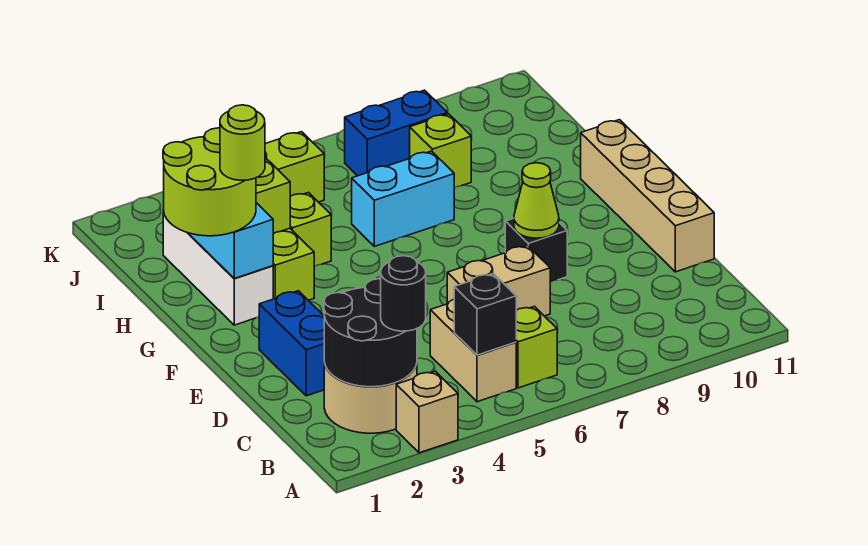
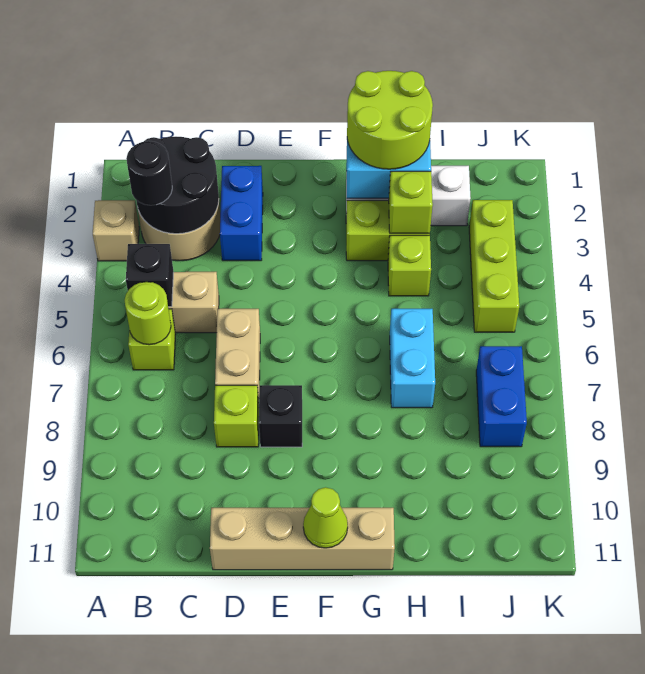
blue 1x2 brick [259,291,324,396] -> blue 1x2 brick turned to [220,166,263,261]
lime 1x1 cone [514,163,559,238] -> lime 1x1 cone moved to [303,487,348,548]
lime 1x1 round brick [220,105,265,180] -> lime 1x1 round brick moved to [125,282,171,345]
lime 1x1 brick [410,114,471,188] -> lime 1x1 brick moved to [214,385,259,447]

